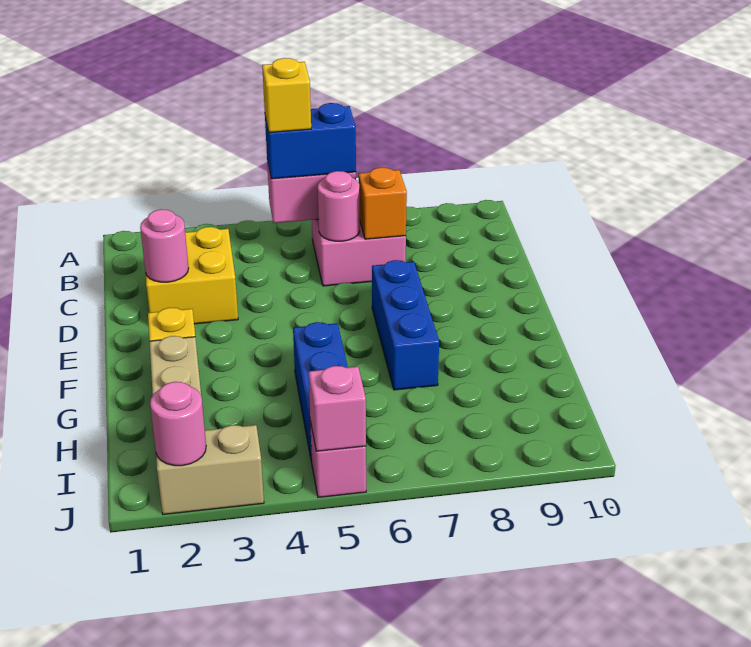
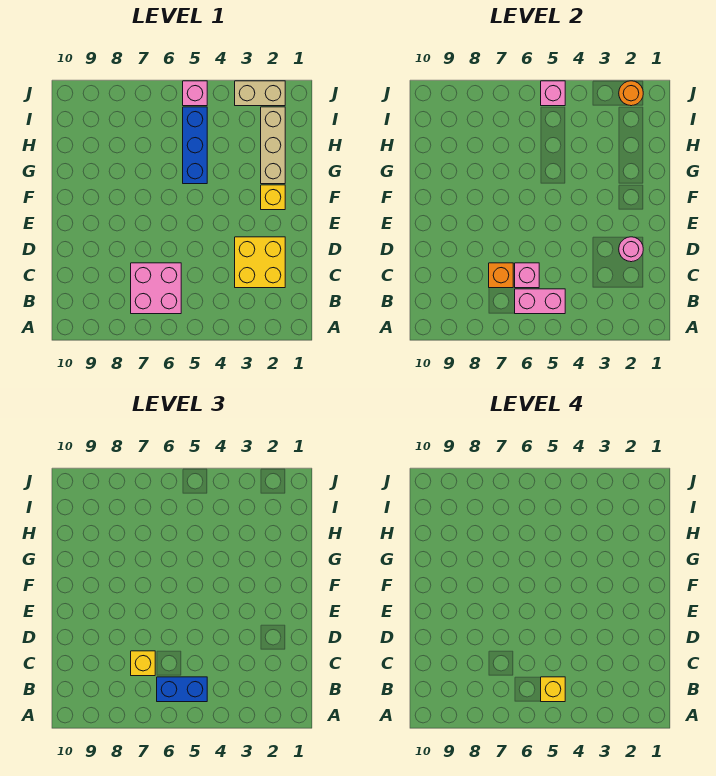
pink 1x1 round brick [318,171,360,241] -> pink 1x1 brick [515,263,539,288]
none -> yellow 1x1 brick [131,651,155,676]
blue 1x3 brick [372,260,439,390] -> none
pink 1x1 round brick [150,382,206,466] -> orange 1x1 round brick [619,81,643,106]

